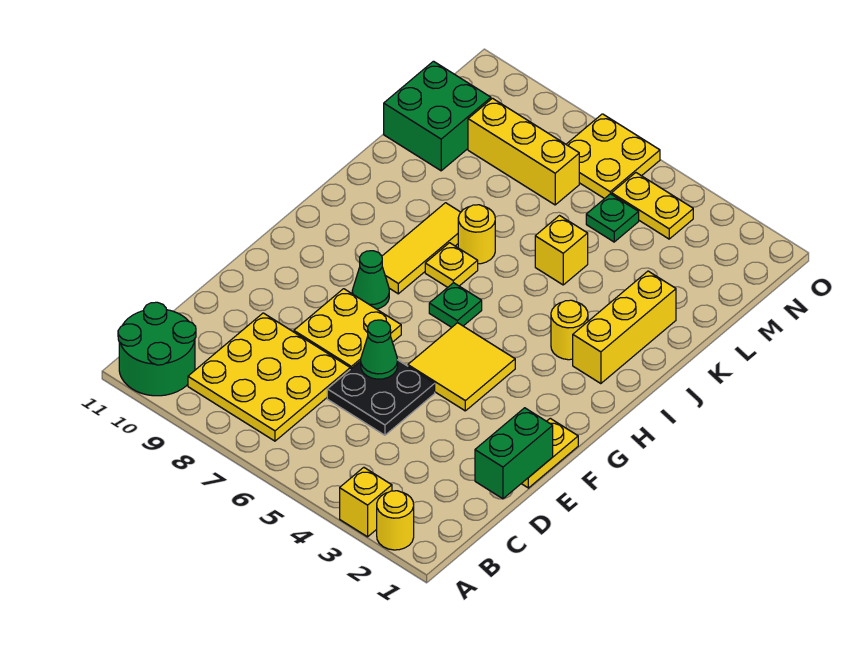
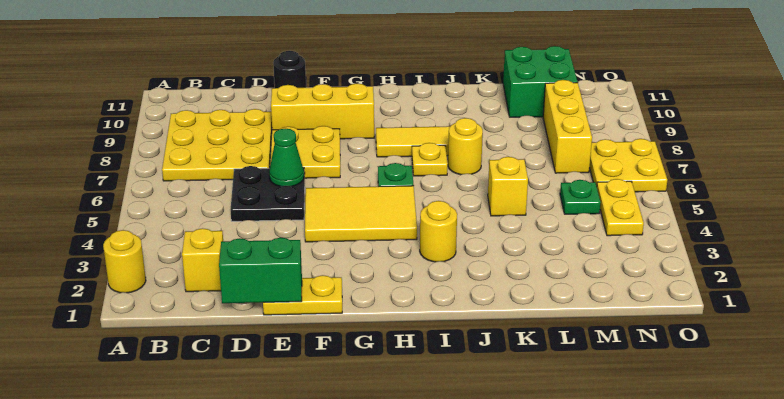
yellow 1x1 brick [340,467,392,537] -> yellow 1x1 brick moved to [182,228,223,292]
green 2x2 round brick [118,302,196,396] -> none
none -> black 1x1 round brick [273,51,306,88]
yellow 2x2 tile [408,323,515,411] -> yellow 2x3 tile [305,186,417,242]
green 1x1 cone [352,251,389,309] -> none
yellow 1x3 brick [573,271,676,384] -> yellow 1x3 brick moved to [271,84,374,139]

